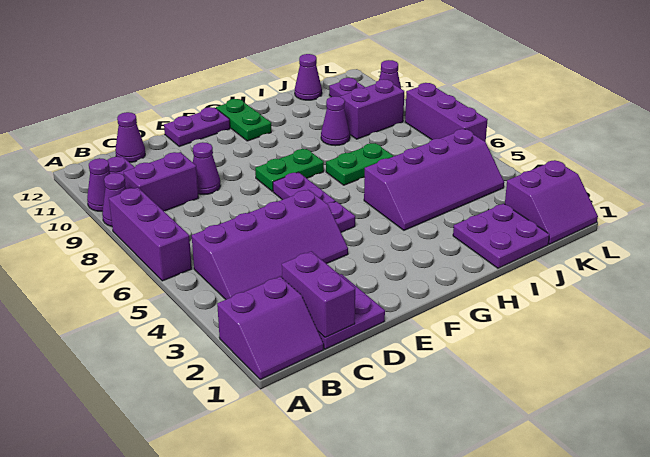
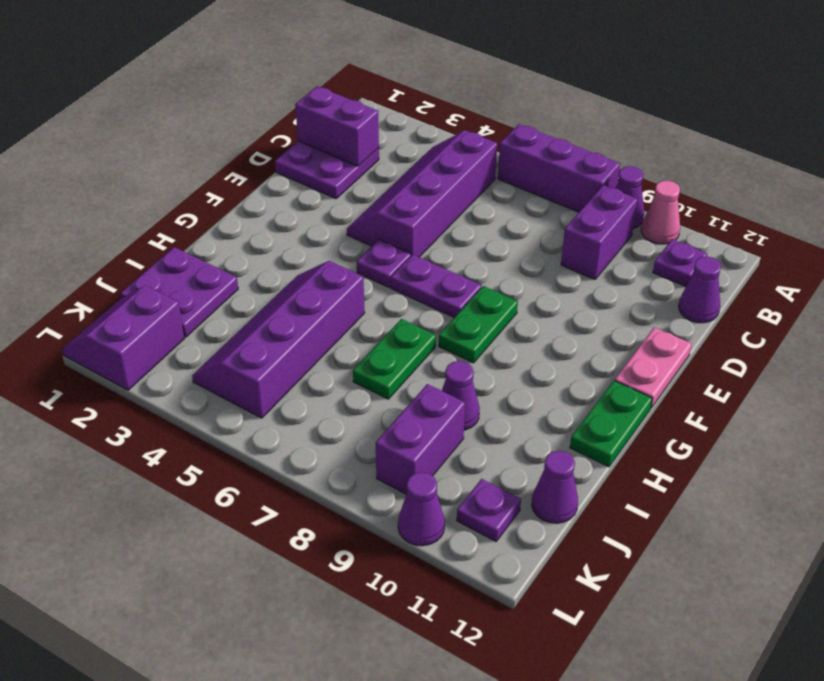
purple 2x2 slope [217,277,324,380] -> none
purple 1x1 cone [87,158,110,211] -> pink 1x1 cone [641,181,680,244]
purple 1x1 cone [193,142,221,194] -> none
purple 1x2 plate [164,107,230,147] -> pink 1x2 plate [615,327,692,408]
green 1x2 plate [216,99,271,141] -> green 1x2 plate turned to [570,380,652,467]
purple 1x3 brick [405,83,488,142] -> none

